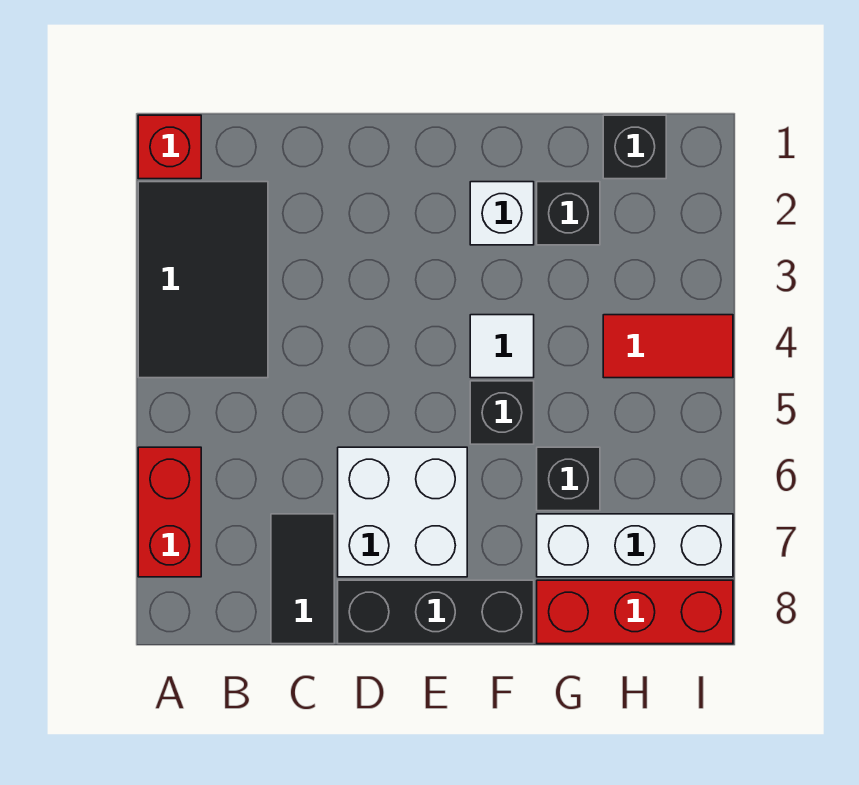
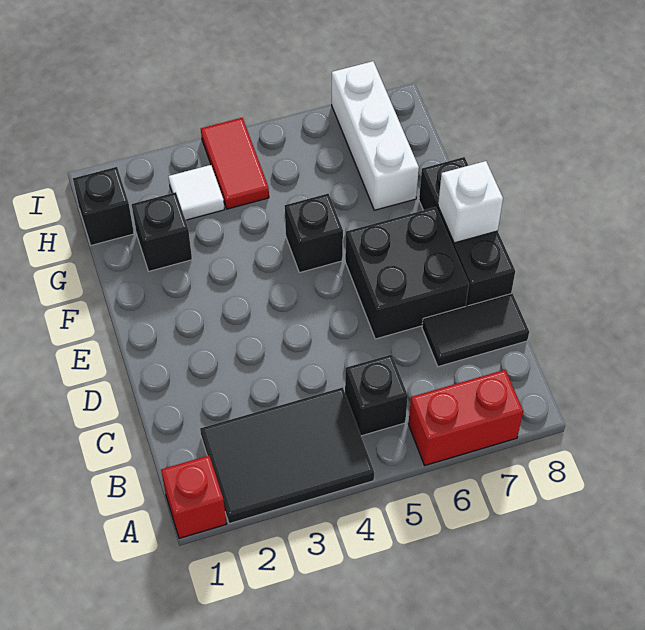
white 2x2 brick [338,447,467,577] -> black 2x2 brick [345,207,469,339]
white 1x1 brick [470,182,534,245] -> white 1x1 brick moved to [438,161,503,243]
white 1x1 tile [470,315,534,378] -> white 1x1 tile moved to [169,165,224,220]
black 1x1 brick [537,447,600,511] -> black 1x1 brick moved to [345,354,408,436]
red 1x3 brick [537,580,733,644] -> none

